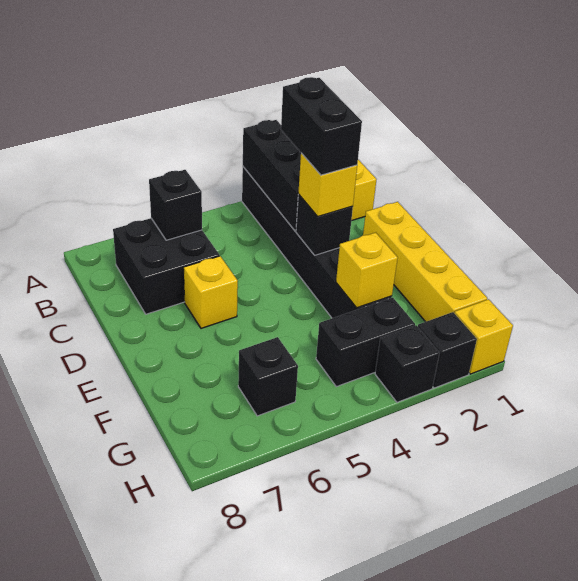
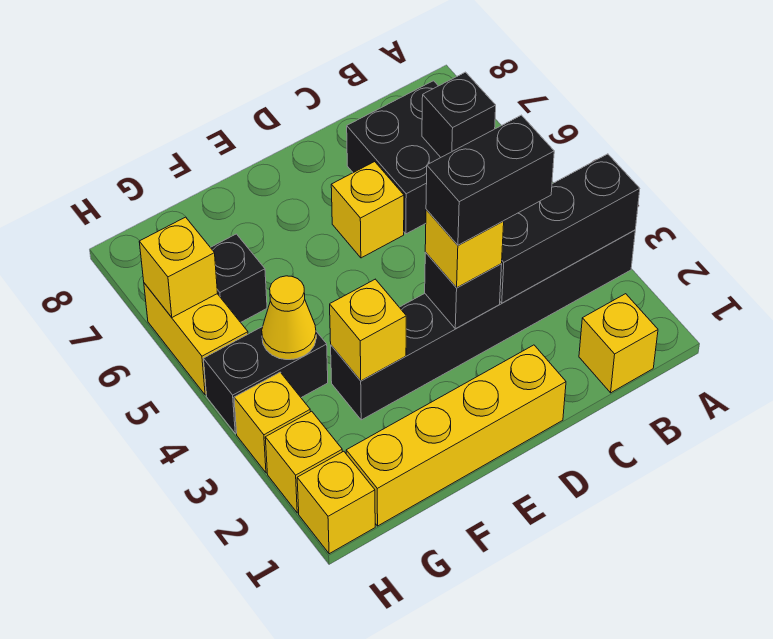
black 1x2 brick [316,298,415,387] -> black 1x2 brick turned to [204,326,328,434]
none -> yellow 1x1 cone [262,276,316,360]
black 1x1 brick [418,312,477,388] -> yellow 1x1 brick [265,411,342,513]
black 1x1 brick [375,325,440,402] -> yellow 1x1 brick [234,372,310,473]
none -> yellow 1x2 brick [144,283,248,395]
none -> yellow 1x1 brick [139,217,218,317]

